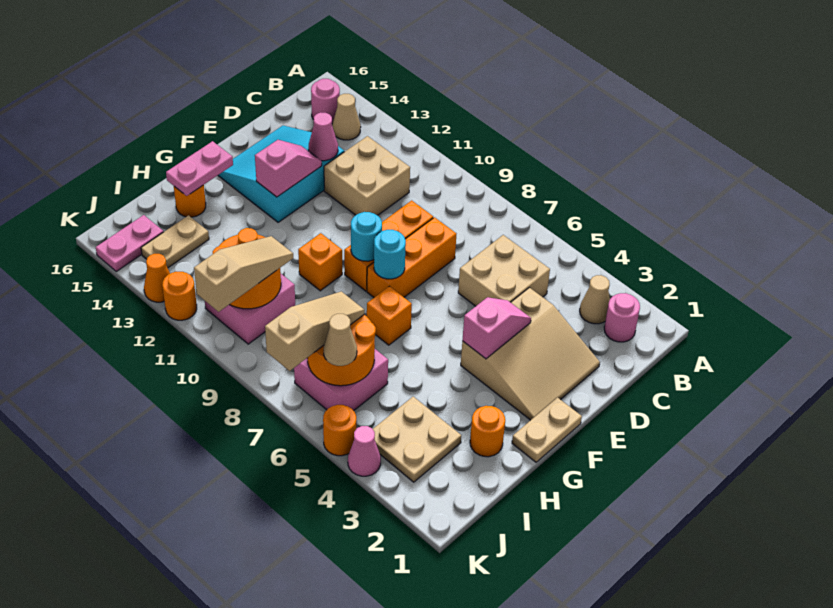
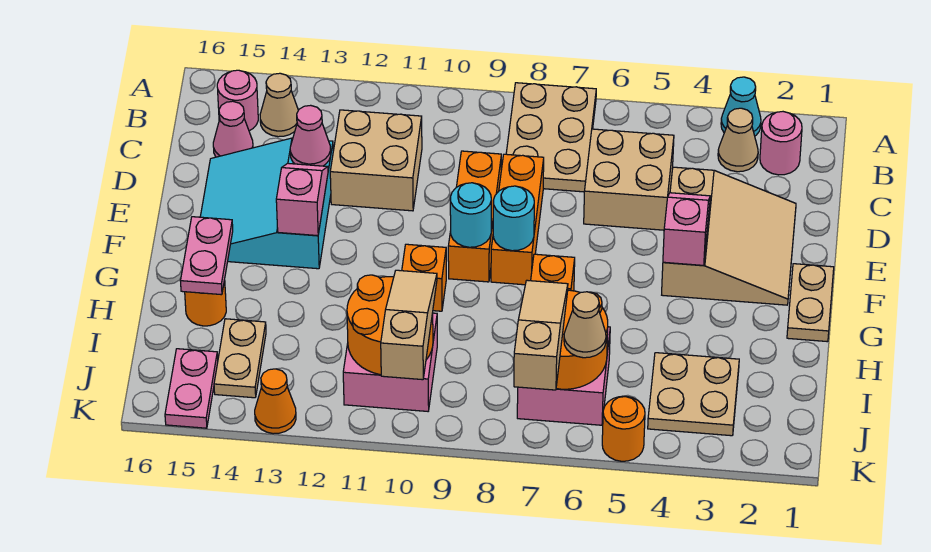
none -> cyan 1x1 cone [721,77,761,136]
none -> tan 2x3 plate [506,83,596,192]
orange 1x1 round brick [470,406,505,457] -> none
pink 1x1 cone [348,426,381,476] -> pink 1x1 cone moved to [213,101,253,157]
orange 1x1 round brick [162,272,197,320] -> none

